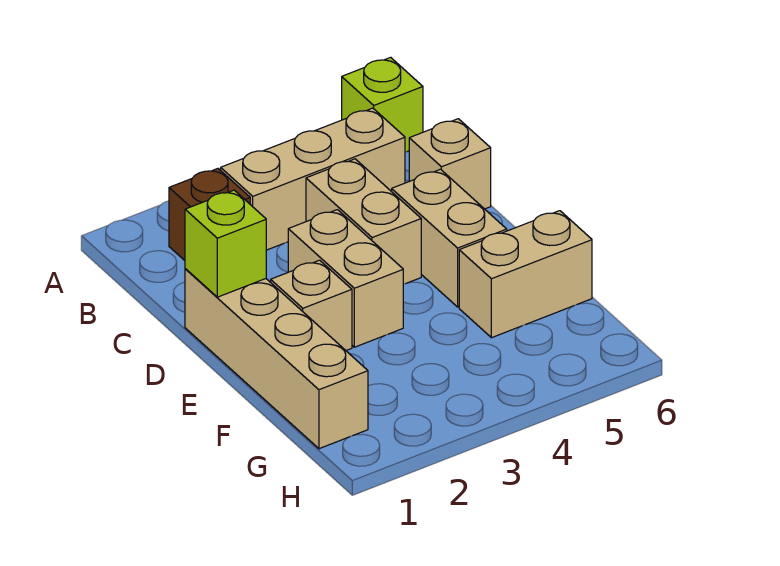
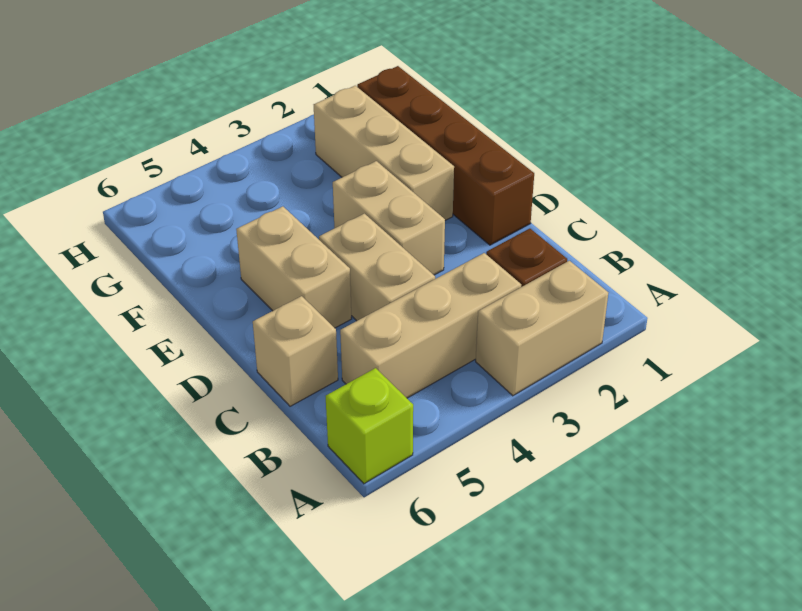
tan 1x4 brick [185,269,368,449] -> brown 1x4 brick [357,66,534,245]
lime 1x1 brick [185,190,266,297] -> none
tan 1x1 brick [271,260,352,350] -> tan 1x3 brick [314,86,454,220]
tan 1x2 brick [459,211,592,338] -> tan 1x2 brick moved to [476,261,608,396]

